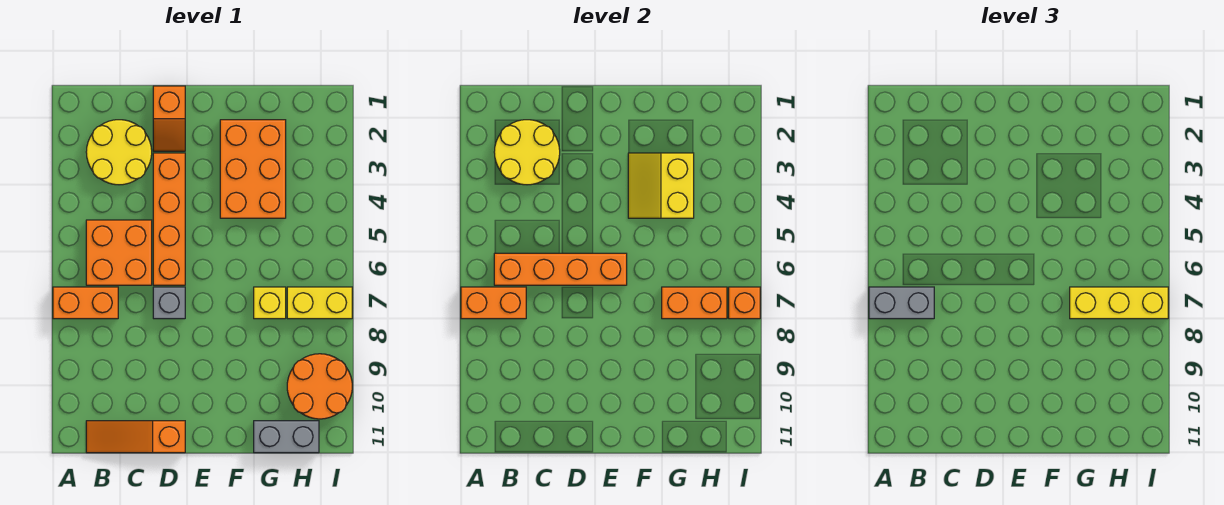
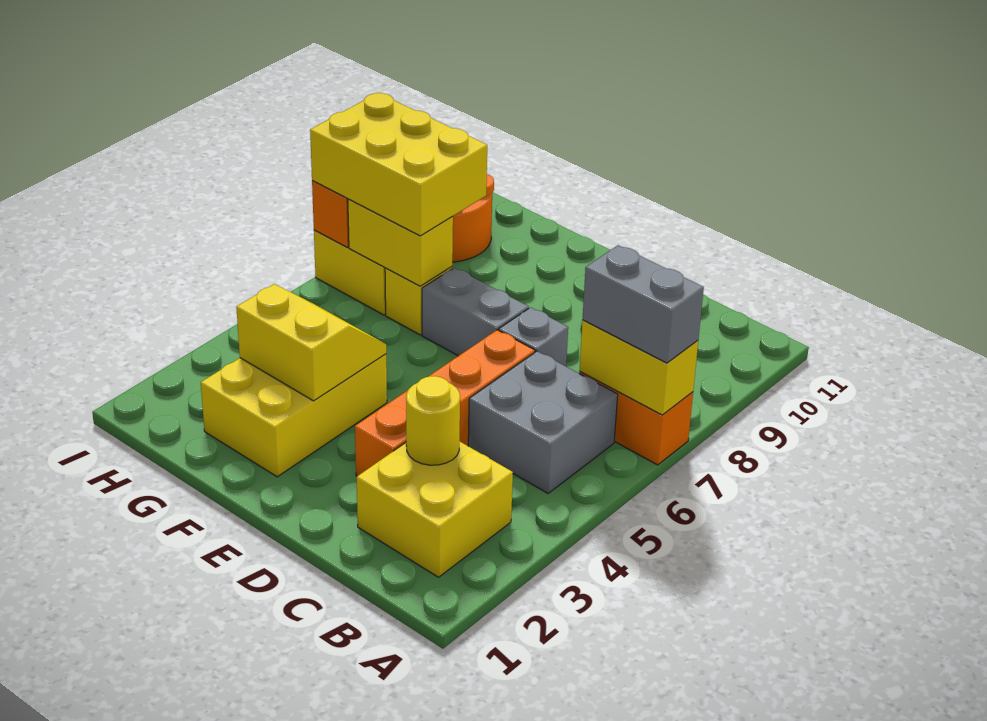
orange 1x2 brick [461,287,526,319] -> yellow 1x2 brick [580,320,698,415]
yellow 2x2 round brick [86,120,152,185] -> yellow 2x2 brick [357,442,513,577]
yellow 2x2 round brick [494,120,560,185] -> yellow 1x1 round brick [406,376,460,465]
orange 2x2 brick [86,220,152,285] -> grey 2x2 brick [468,351,618,493]
orange 1x4 brick [494,253,627,285] -> none
orange 1x3 slope [86,421,185,453] -> none
orange 1x2 slope [153,86,185,151] -> none
orange 2x3 brick [220,120,286,218] -> yellow 2x3 brick [201,354,387,477]
yellow 2x2 slope [628,153,694,218] -> yellow 2x2 slope turned to [236,284,386,401]
orange 1x2 brick [662,287,727,319] -> yellow 1x2 brick [348,199,453,286]
yellow 1x3 brick [1070,287,1168,319] -> yellow 2x3 brick [310,93,487,236]
grey 1x2 brick [254,421,319,453] -> grey 1x2 brick moved to [422,268,529,356]

